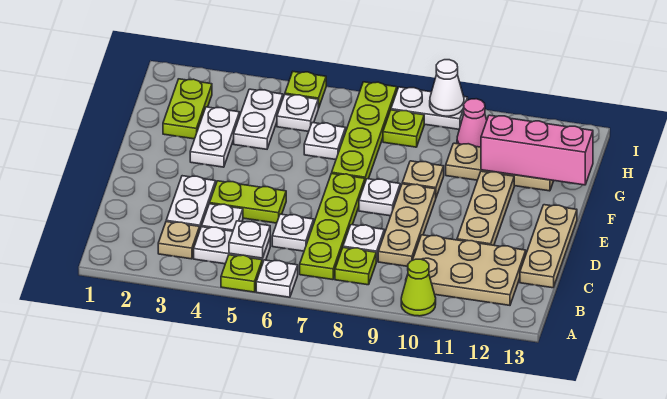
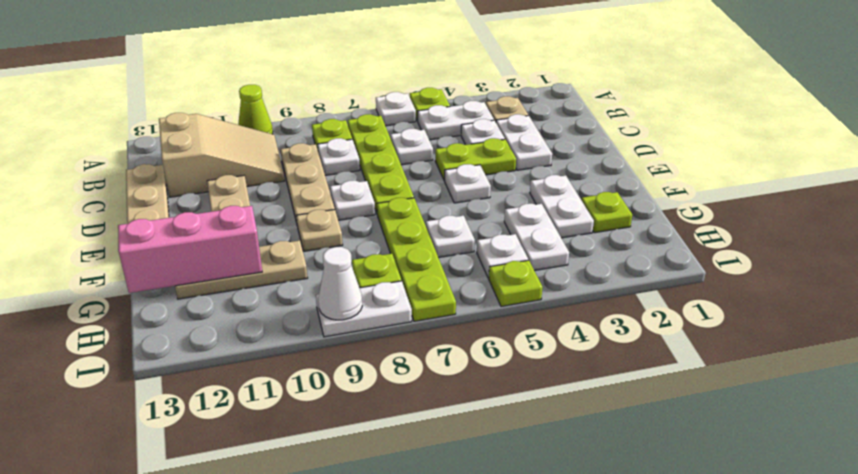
white 1x1 plate [229,221,270,258] -> white 1x1 plate moved to [445,164,491,203]
tan 2x3 plate [406,235,526,305] -> tan 2x3 slope [159,113,285,197]
lime 1x2 plate [163,79,212,139] -> lime 1x1 plate [581,192,632,233]
pink 1x1 cone [457,99,487,147] -> none

